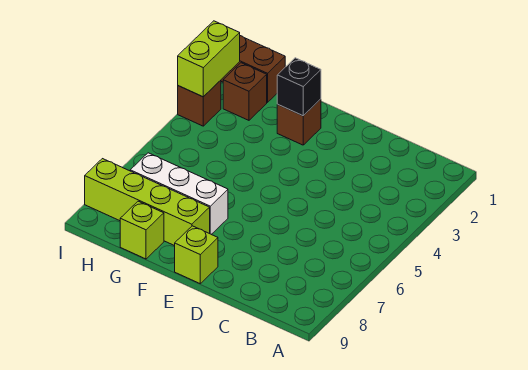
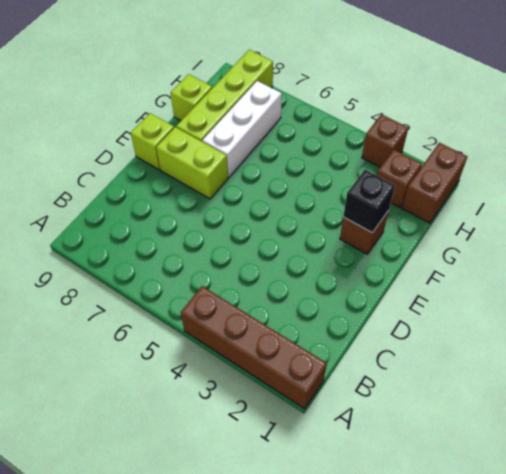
none -> brown 1x4 brick [181,286,327,409]
lime 1x2 brick [178,21,240,97] -> lime 1x2 brick moved to [156,127,228,199]

